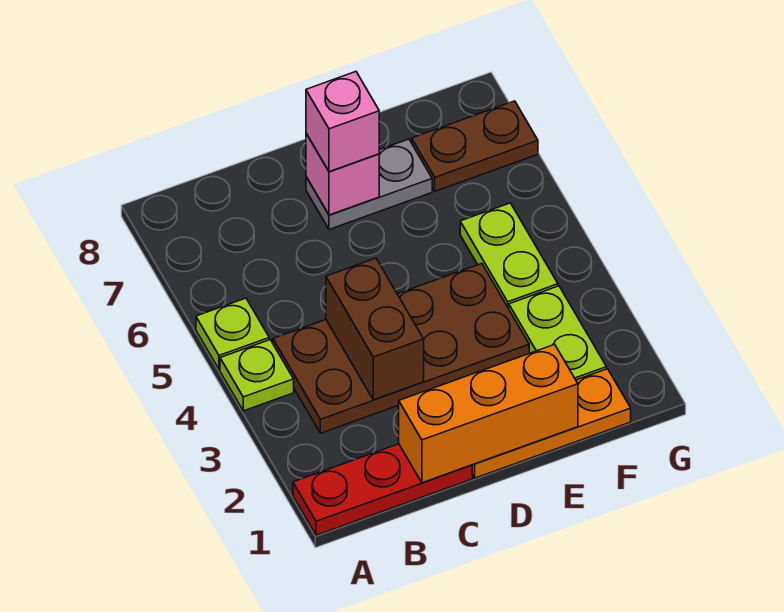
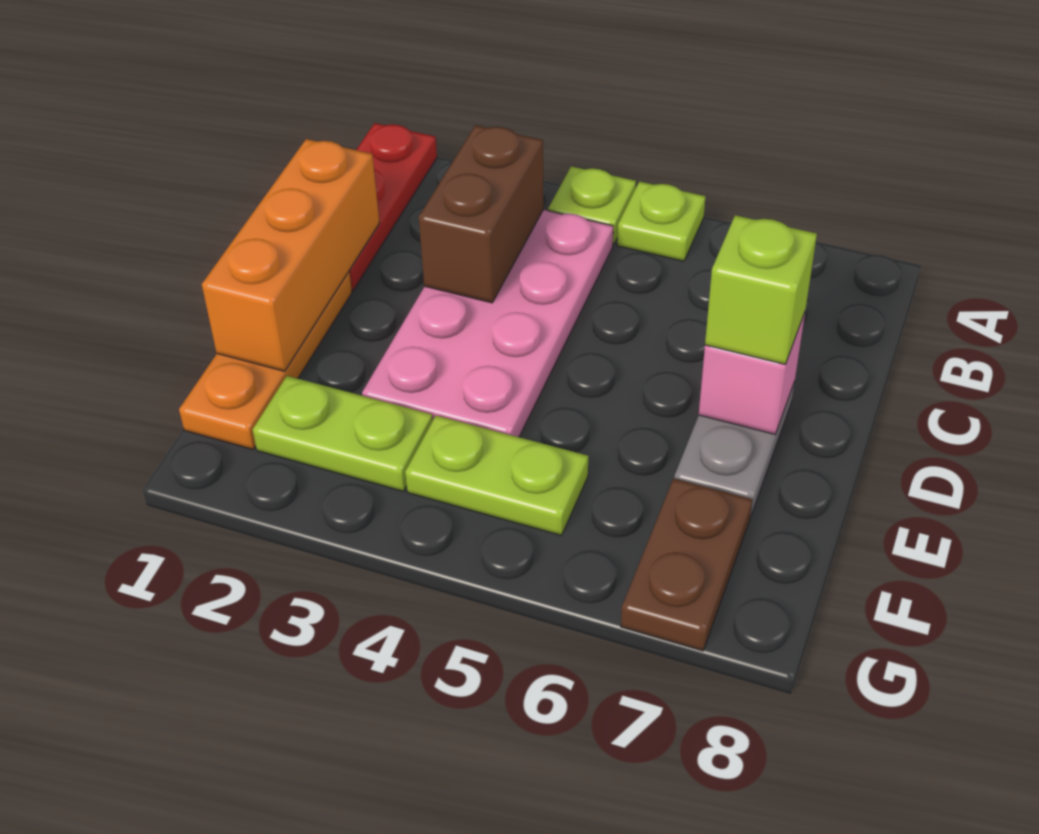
brown 2x4 plate [273,264,529,433] -> pink 2x4 plate [362,210,613,437]
brown 1x2 brick [326,258,424,400] -> brown 1x2 brick turned to [419,125,544,303]
pink 1x1 brick [306,72,379,172] -> lime 1x1 brick [705,215,817,364]

